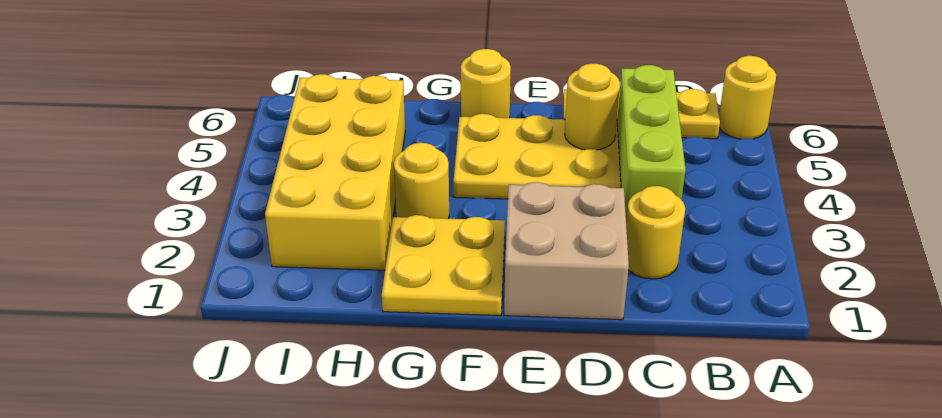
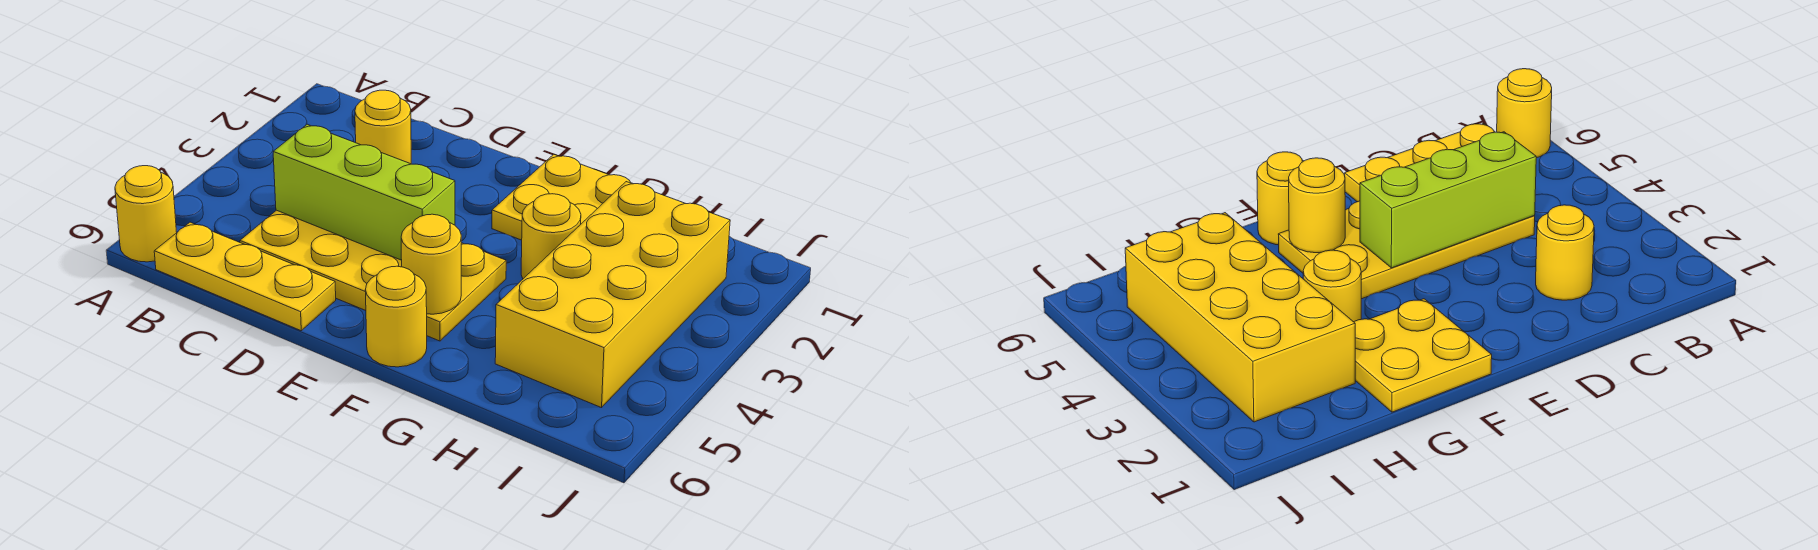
lime 1x3 brick [617,65,686,221] -> lime 1x3 brick turned to [273,124,455,260]
tan 2x2 brick [504,182,629,320] -> none
yellow 1x1 round brick [565,64,620,150] -> yellow 1x1 round brick moved to [401,214,461,314]

